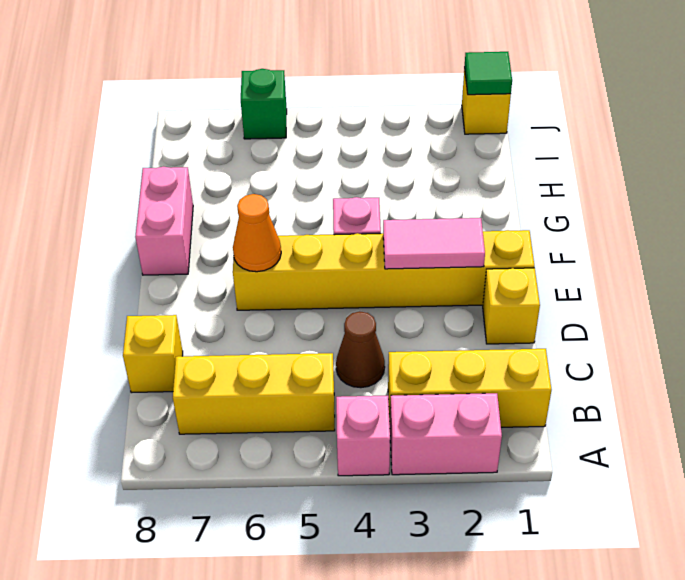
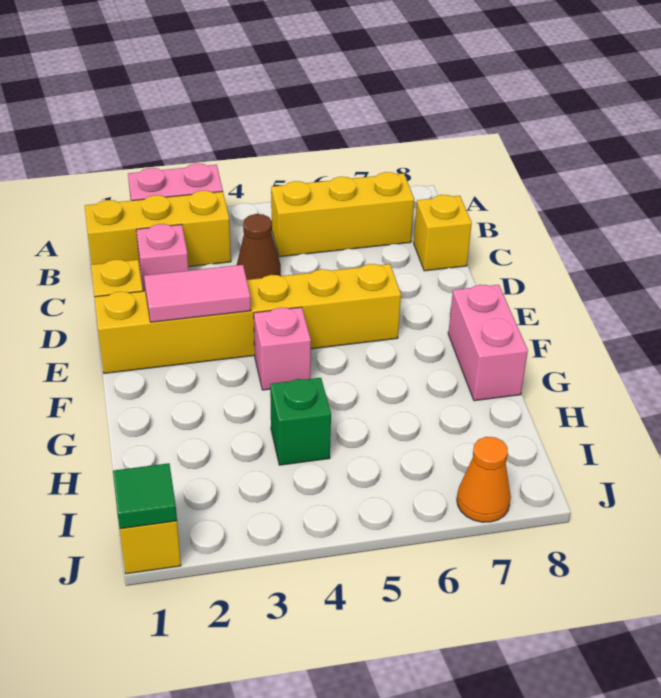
pink 1x1 brick [336,396,390,476] -> pink 1x1 brick moved to [136,224,189,291]
orange 1x1 cone [233,194,281,272] -> orange 1x1 cone moved to [457,437,511,522]
green 1x1 brick [241,69,287,139] -> green 1x1 brick moved to [270,378,331,465]

